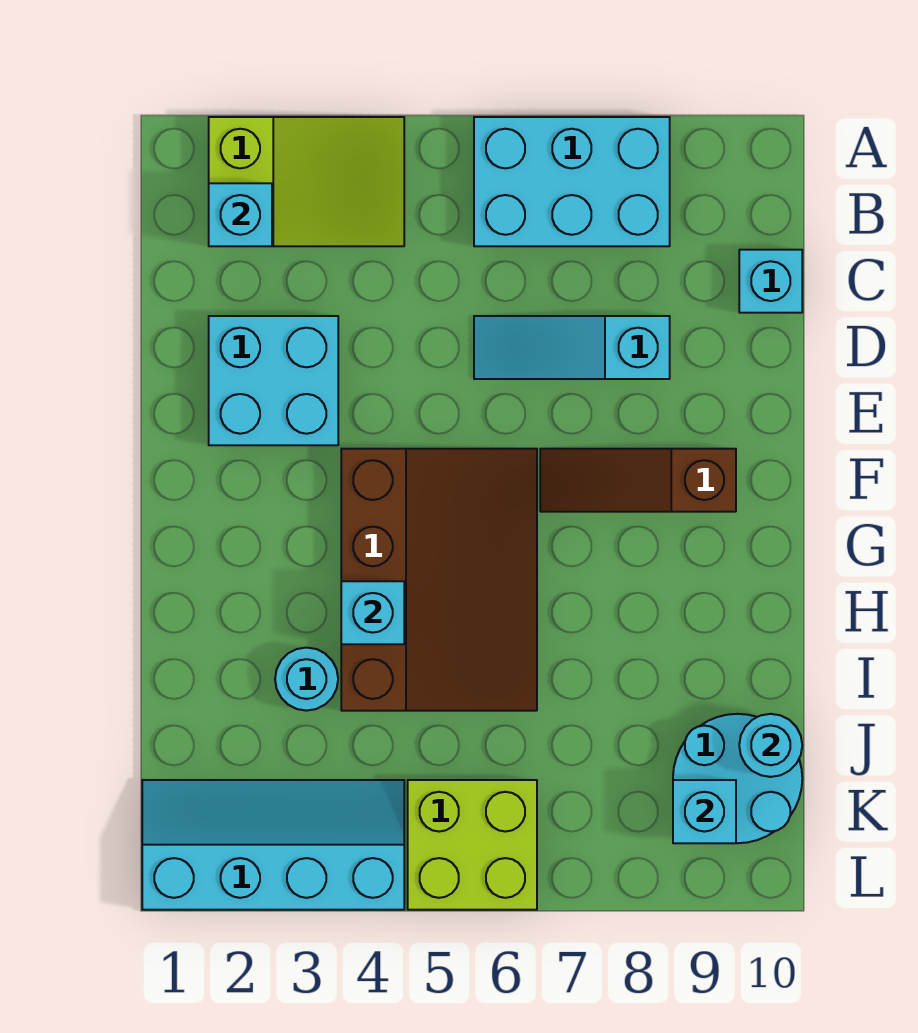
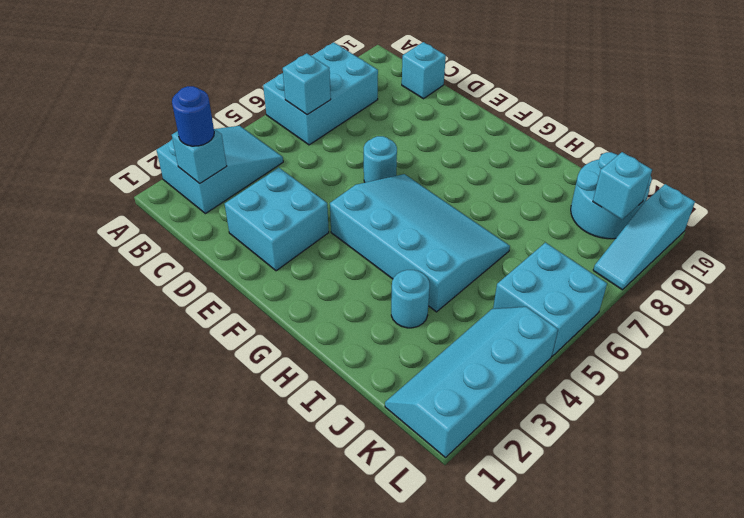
lime 2x3 slope [209,117,404,246] -> cyan 2x3 slope [157,126,283,214]
none -> blue 1x1 round brick [172,86,214,146]
cyan 1x3 slope [474,316,670,379] -> cyan 1x3 slope moved to [593,184,695,290]
brown 3x4 slope [341,449,537,711] -> cyan 3x4 slope [330,174,510,312]
brown 1x3 slope [540,449,736,512] -> none
cyan 1x1 brick [341,581,404,644] -> cyan 1x1 brick moved to [283,53,331,115]
cyan 1x1 round brick [739,714,802,777] -> cyan 1x1 round brick moved to [364,136,397,183]
lime 2x2 brick [408,780,537,910] -> cyan 2x2 brick [493,242,607,356]

